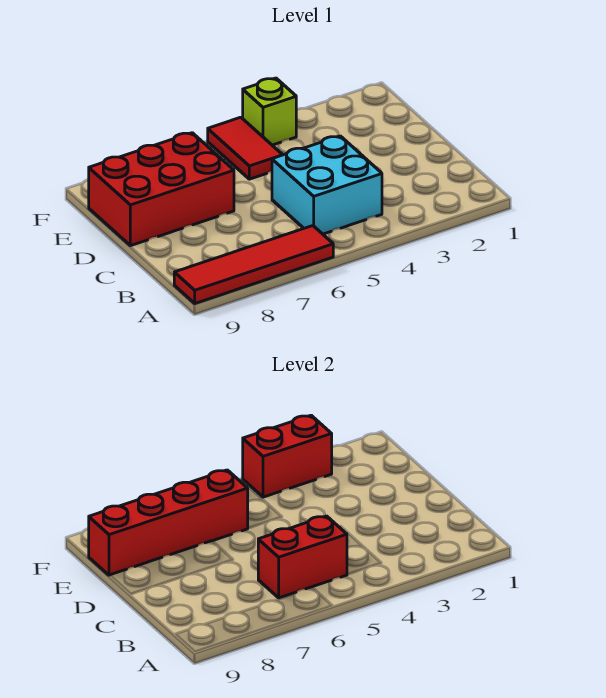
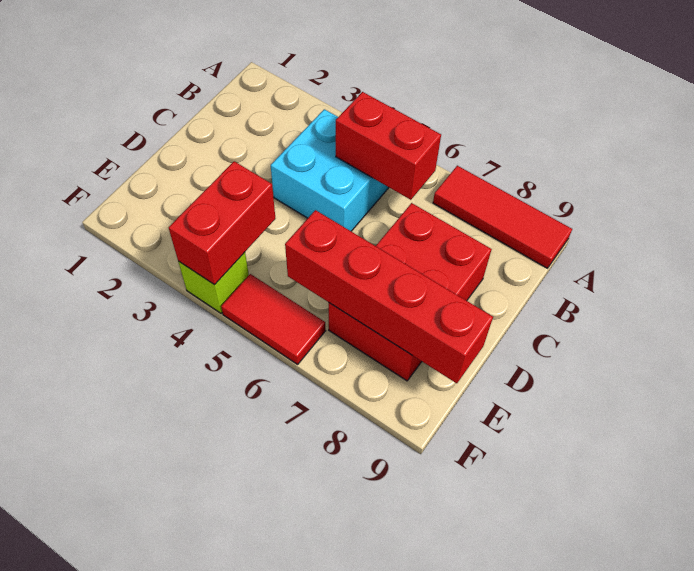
red 1x4 tile [174,226,333,303] -> red 1x3 tile [433,166,572,268]
red 2x3 brick [89,133,234,246] -> red 2x3 brick turned to [329,203,492,381]
red 1x2 tile [208,117,282,179] -> red 1x2 tile turned to [221,274,326,364]
red 1x2 brick [243,415,332,497] -> red 1x2 brick turned to [169,161,275,285]

